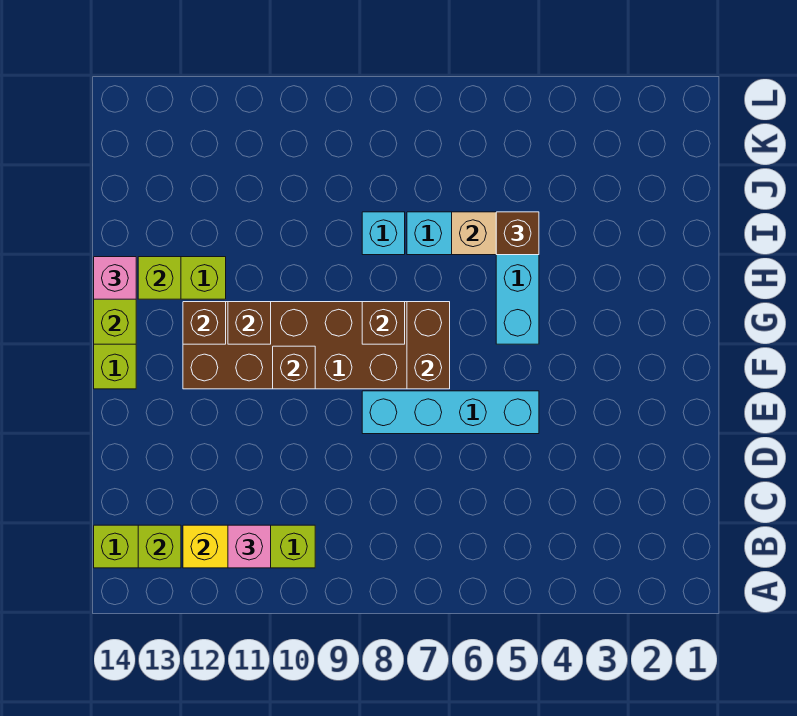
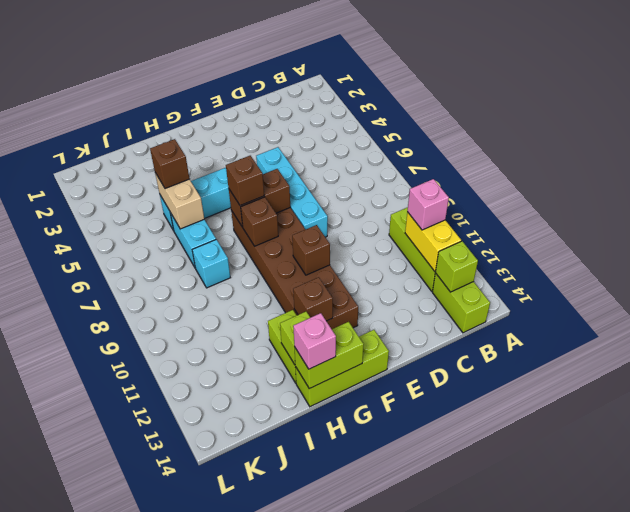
brown 1x1 brick [228,302,271,344] -> brown 1x1 brick moved to [226,156,264,206]

